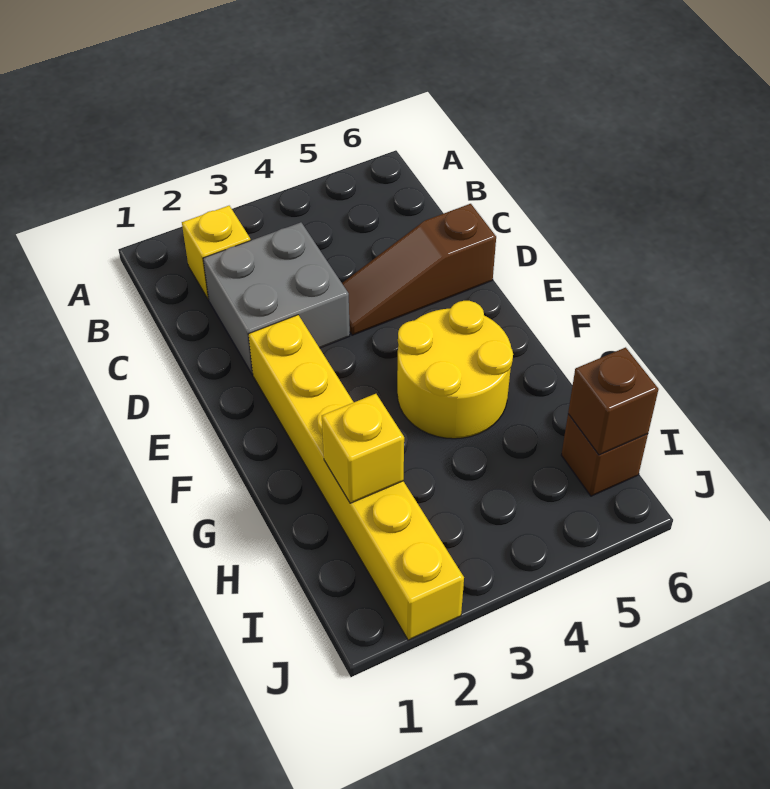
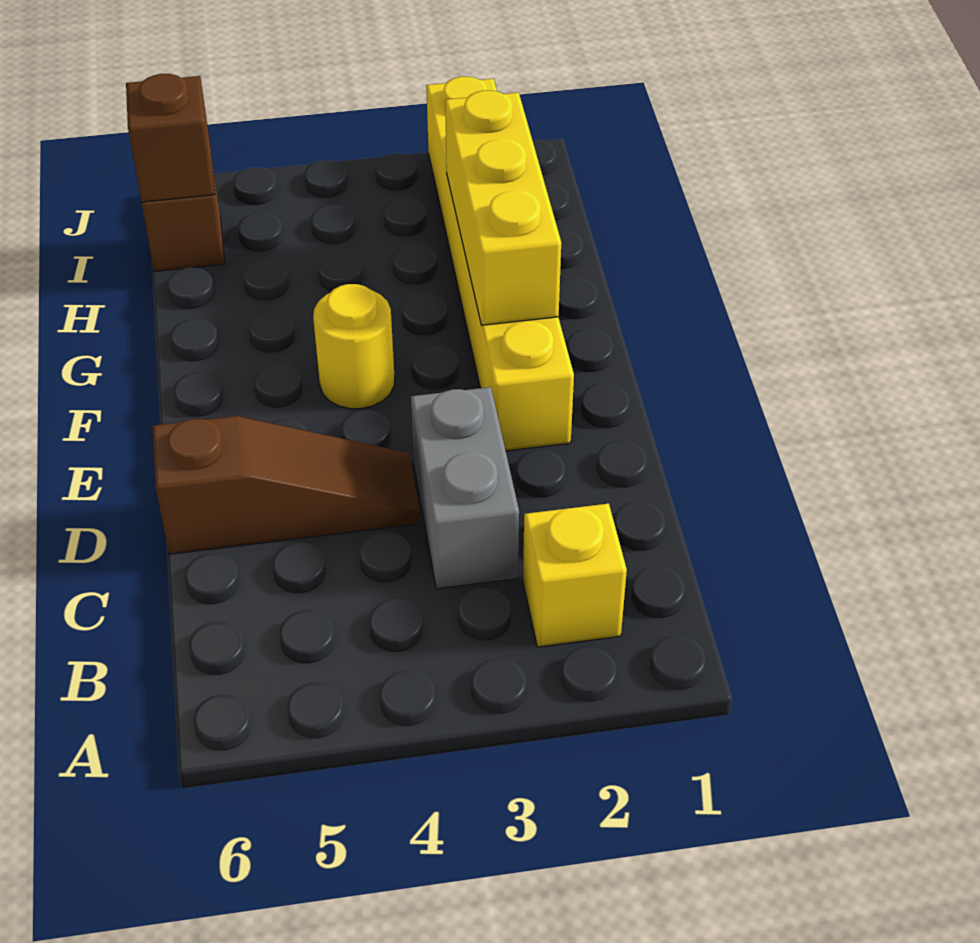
grey 2x2 brick [203,222,350,375] -> grey 1x2 brick [411,387,519,589]
yellow 2x2 round brick [397,301,513,439] -> yellow 1x1 round brick [313,284,395,409]
yellow 1x1 brick [322,394,404,503] -> yellow 1x3 brick [445,90,561,325]

